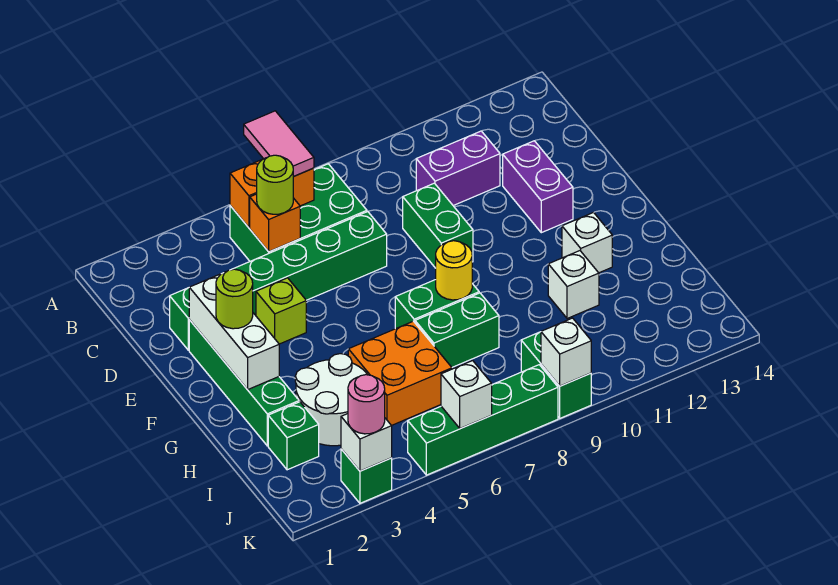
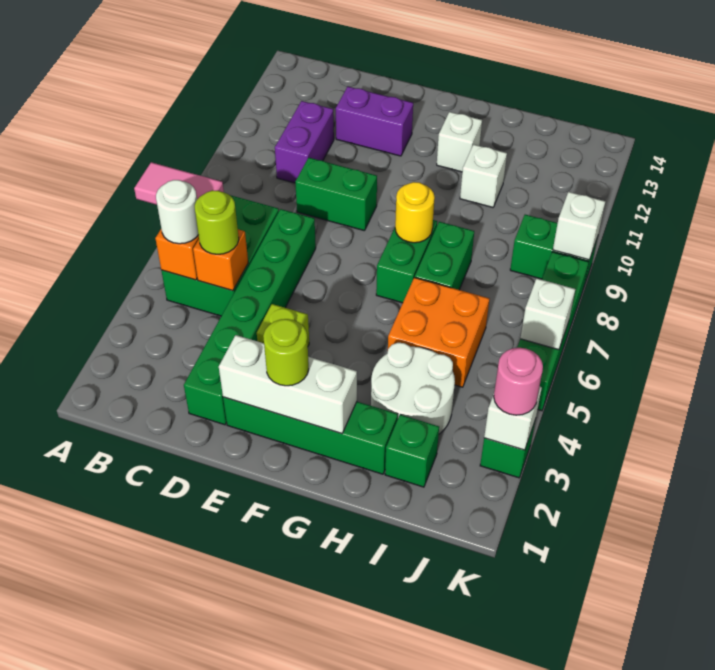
none -> white 1x1 round brick [156,180,198,244]

